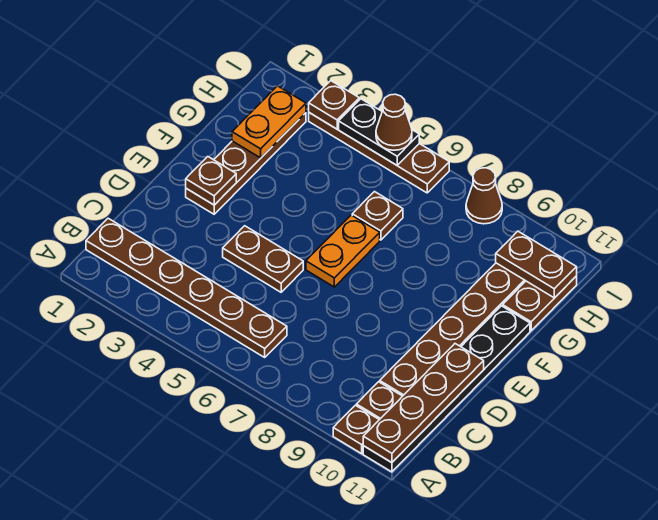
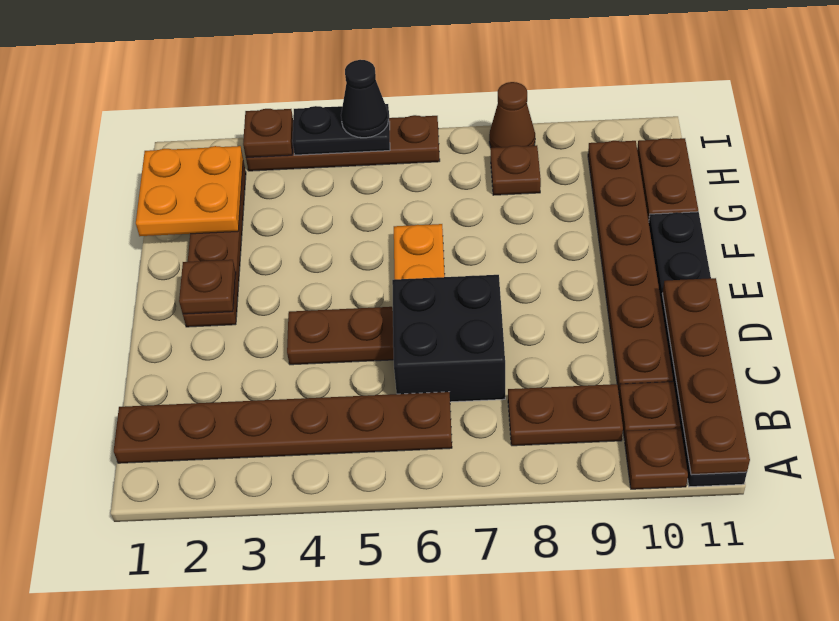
none -> black 2x2 brick [392,275,505,402]
orange 1x2 plate [232,86,306,158] -> orange 2x2 plate [136,146,243,236]
brown 1x1 plate [352,192,403,240] -> brown 1x1 plate moved to [490,145,541,195]
brown 1x2 plate [496,231,577,298] -> brown 1x2 plate moved to [508,384,623,446]
brown 1x1 cone [376,94,412,150] -> black 1x1 cone [341,60,388,138]

